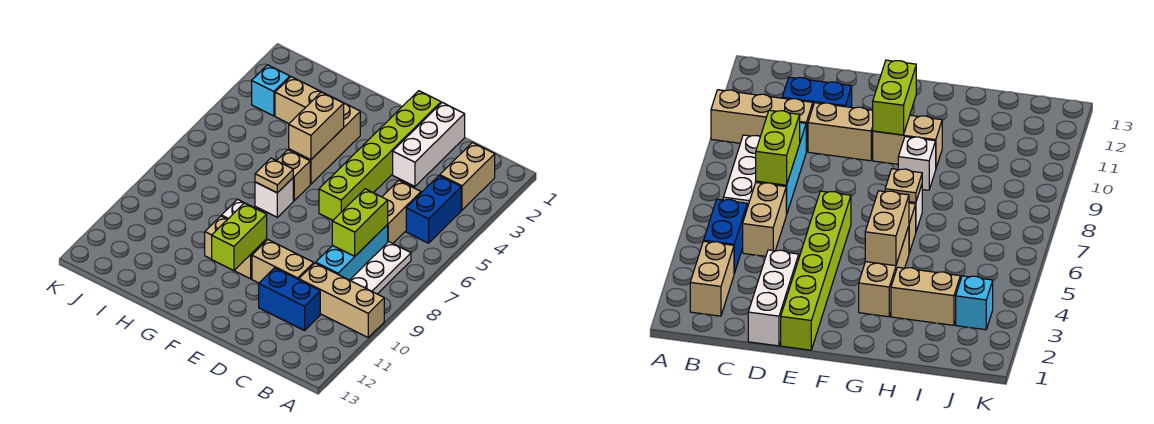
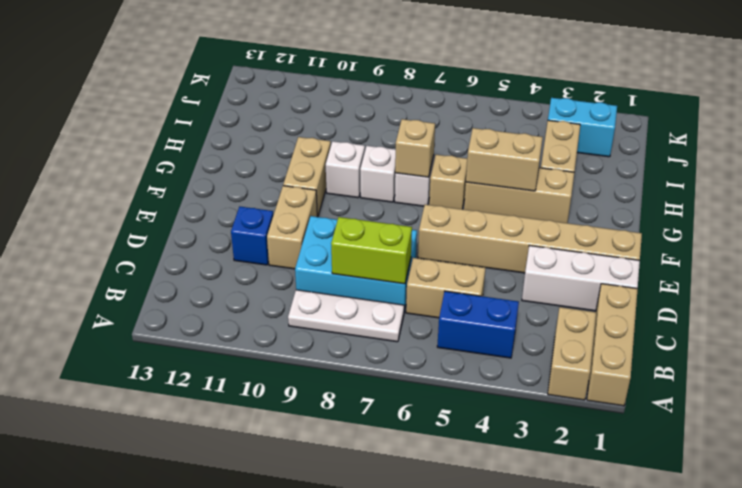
tan 1x3 brick [299,263,384,337] -> tan 1x3 brick moved to [587,284,638,406]
tan 1x2 brick [440,142,495,210] -> tan 1x2 brick turned to [548,307,596,400]
cyan 1x3 brick [316,225,388,280] -> cyan 2x3 brick [295,216,417,312]
blue 1x2 brick [259,268,320,331] -> blue 1x1 brick [231,207,273,265]
lime 1x6 brick [319,91,441,220] -> tan 1x6 brick [418,204,642,273]
lime 1x2 brick [212,203,267,271] -> none
tan 1x1 plate [255,158,293,193] -> tan 1x1 brick [395,119,435,177]
none -> white 1x1 brick [360,146,396,202]
cyan 1x1 brick [252,65,290,116] -> cyan 1x2 brick [548,98,617,157]

